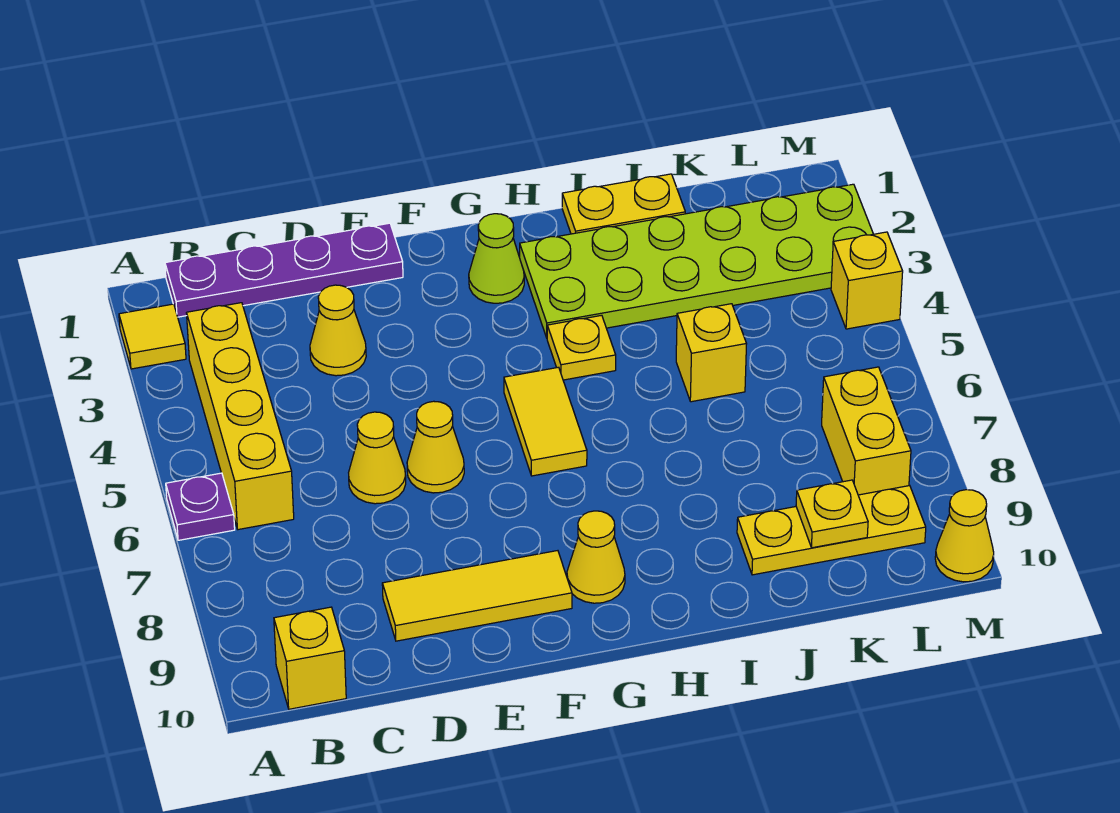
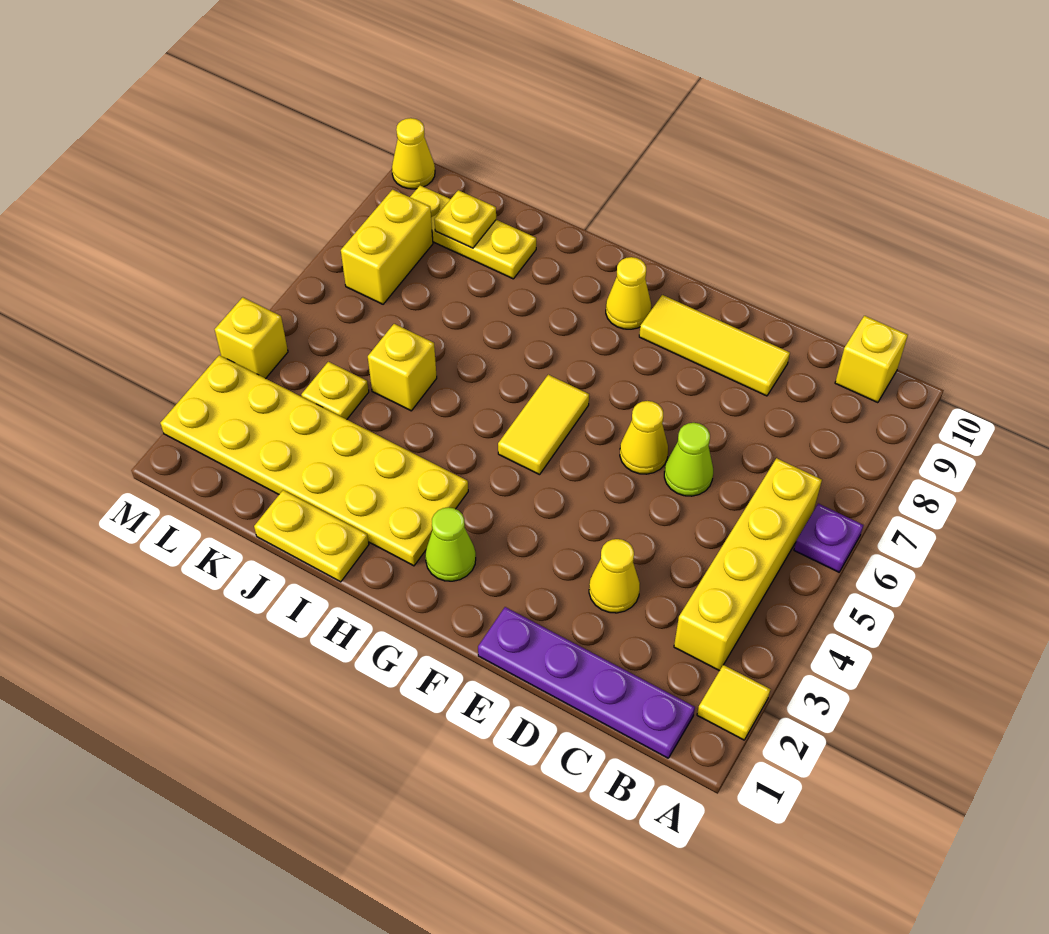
yellow 1x1 cone [349,412,406,504] -> lime 1x1 cone [664,423,713,496]
lime 2x6 plate [520,184,873,338] -> yellow 2x6 plate [160,355,468,566]
yellow 1x1 plate [547,315,616,380] -> yellow 1x1 plate moved to [301,362,369,419]

